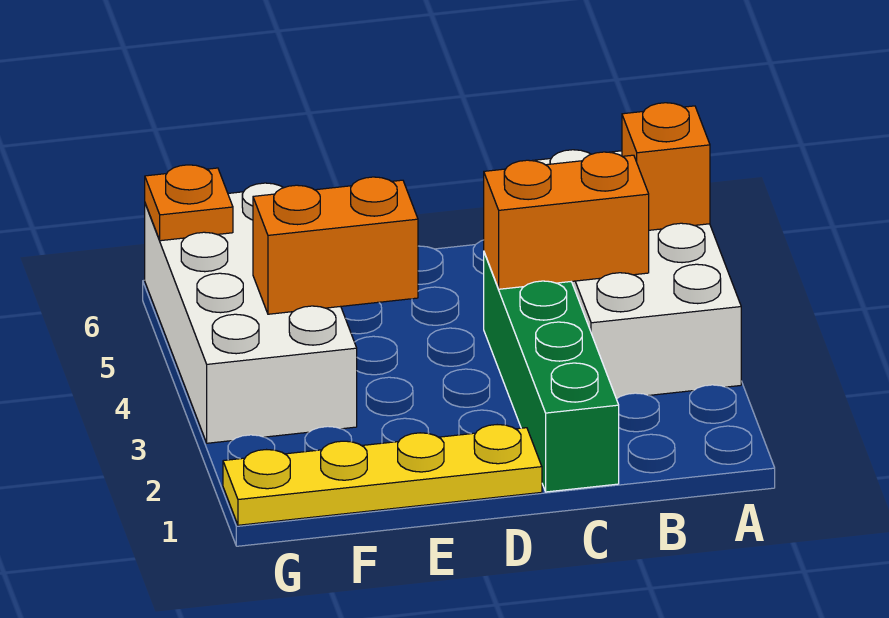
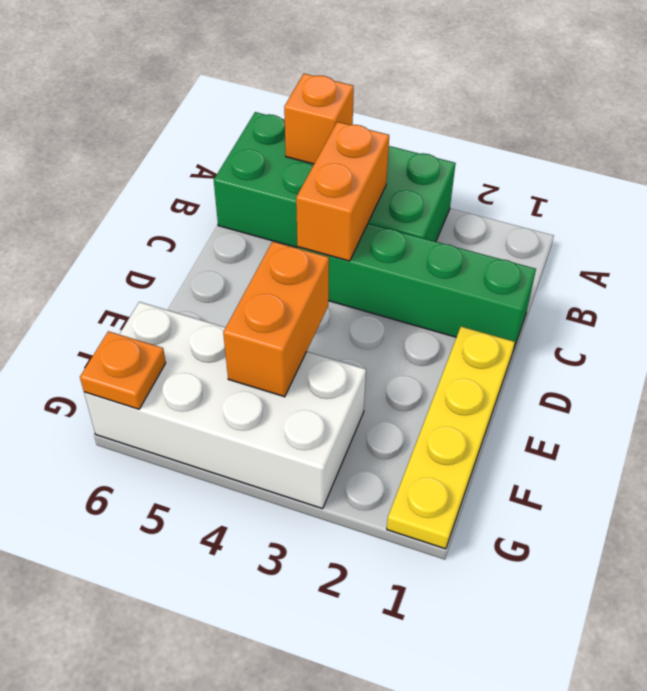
white 2x4 brick [533,150,741,399] -> green 2x4 brick [214,112,456,247]

